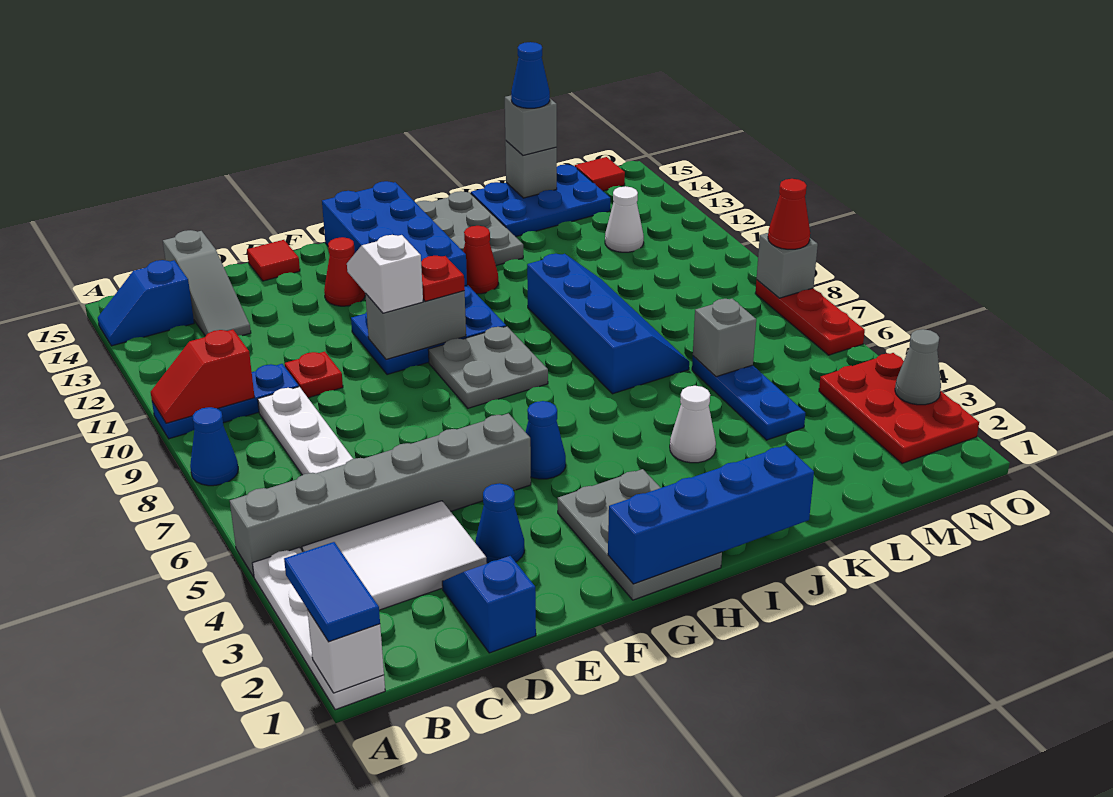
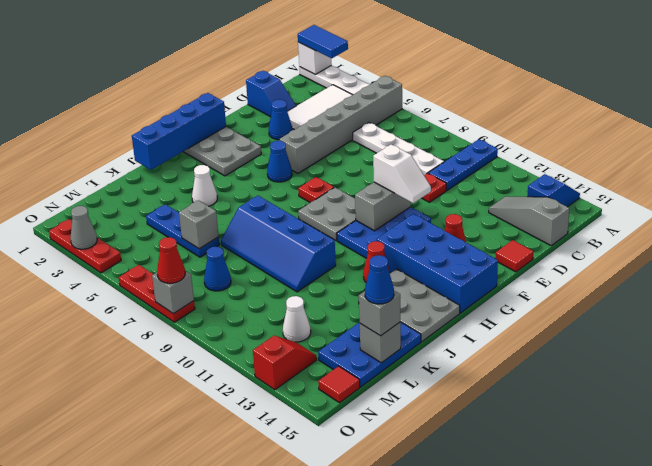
blue 1x1 cone [190,407,238,486] -> blue 1x1 cone moved to [204,247,231,291]
red 1x2 slope [151,330,255,423] -> red 1x2 slope moved to [253,336,317,390]
red 1x1 plate [421,256,465,301] -> red 1x1 plate moved to [298,177,334,202]
red 2x3 plate [819,353,979,464] -> red 1x3 plate [49,219,121,273]

